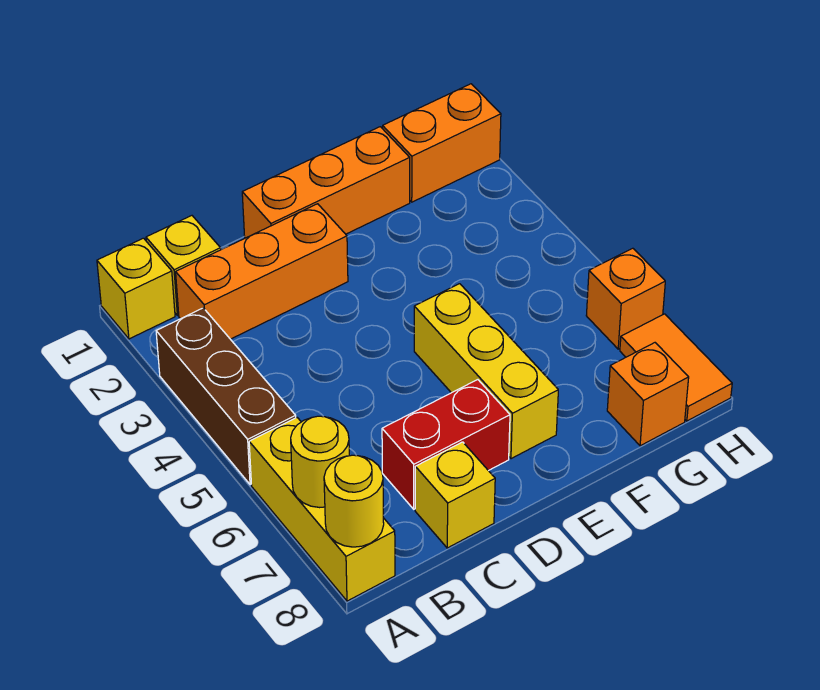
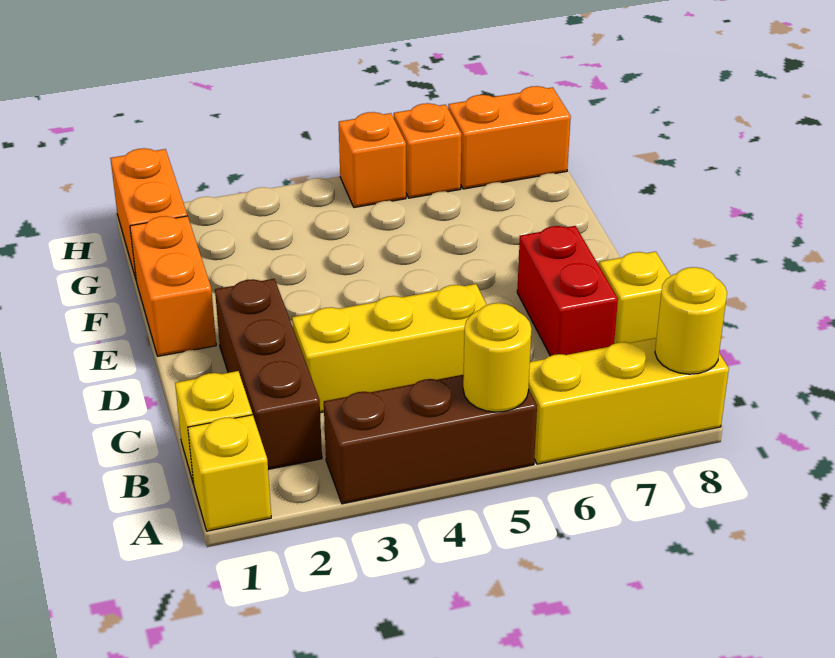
yellow 1x1 round brick [291,416,349,508] -> yellow 1x1 round brick moved to [463,303,532,412]
orange 1x3 brick [176,204,348,339] -> brown 1x3 brick [215,279,322,469]
orange 1x3 brick [242,127,410,238] -> orange 1x2 brick [130,216,216,356]
yellow 1x3 brick [414,284,558,459] -> yellow 1x3 brick moved to [292,284,487,413]
orange 1x1 brick [607,343,689,446] -> orange 1x1 brick moved to [339,112,406,207]
orange 1x2 tile [620,314,732,421] -> orange 1x2 brick [448,86,571,189]

